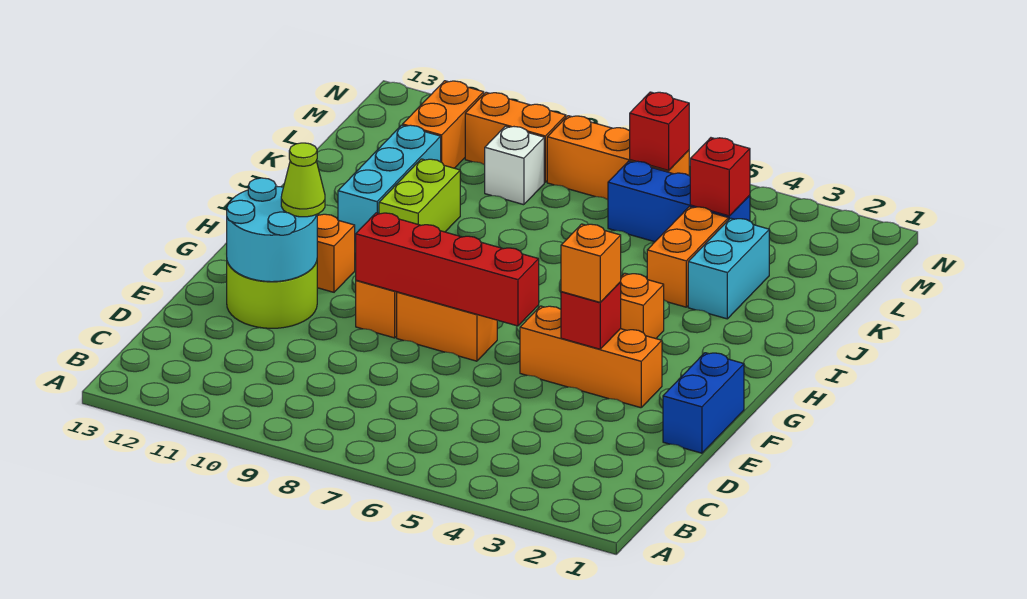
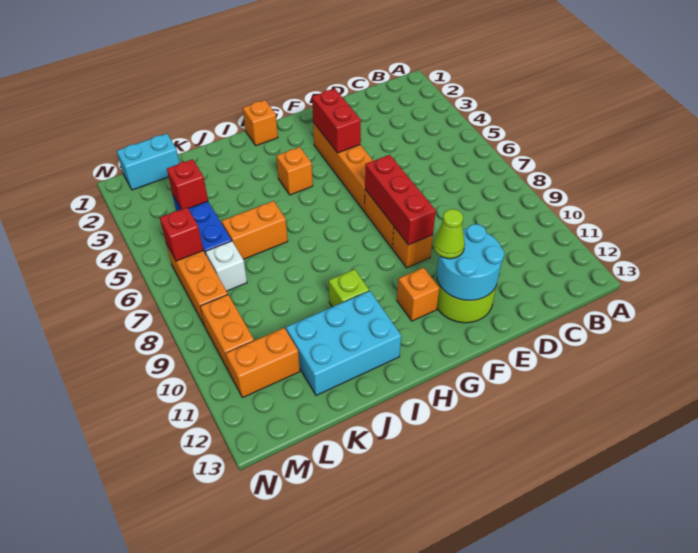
blue 1x2 brick [663,353,744,453] -> none
orange 1x3 brick [520,306,662,408] -> orange 1x4 brick [313,122,373,211]
red 1x1 brick [561,282,621,349] -> red 1x2 brick [312,89,361,153]
orange 1x1 brick [561,224,621,302] -> orange 1x1 brick moved to [243,100,278,146]
red 1x4 brick [356,213,539,326] -> red 1x3 brick [365,155,436,245]
lime 1x2 brick [379,159,460,232] -> lime 1x1 brick [329,269,369,307]
cyan 1x3 brick [338,125,441,241] -> cyan 2x3 brick [286,291,401,395]
cyan 1x2 brick [688,218,769,319] -> cyan 1x2 brick moved to [117,134,179,190]
orange 1x2 brick [647,207,728,307] -> orange 1x2 brick moved to [222,201,288,259]
white 1x1 brick [485,126,544,205] -> white 1x1 brick moved to [206,241,247,291]

